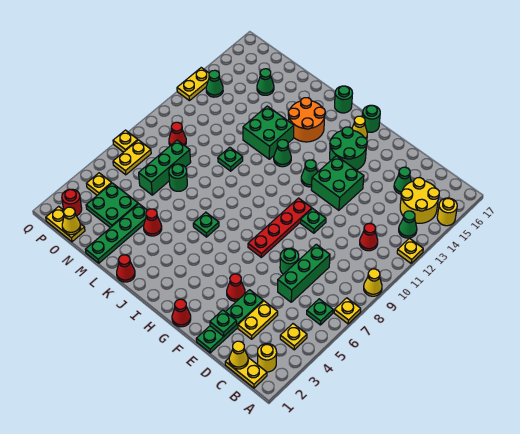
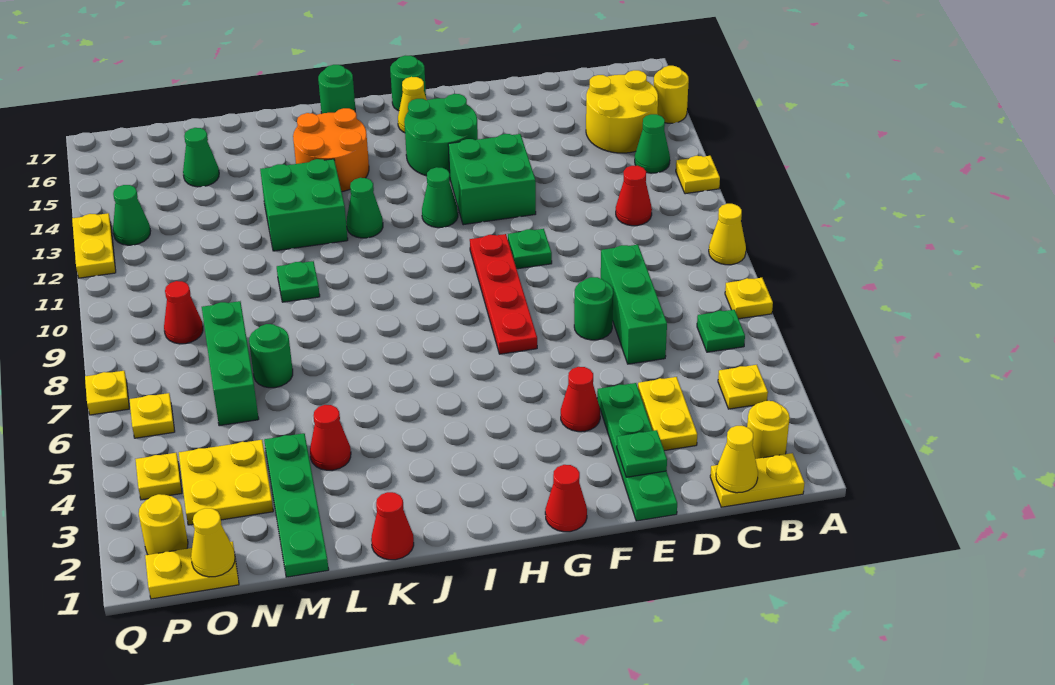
green 1x1 cone [394,167,411,194] -> none
green 1x1 plate [193,212,219,237] -> none
green 2x2 plate [86,183,138,228] -> yellow 2x2 plate [179,440,273,525]
red 1x1 round brick [62,189,82,216] -> yellow 1x1 round brick [139,494,188,555]
yellow 1x2 plate [113,140,151,175] -> yellow 1x1 plate [129,393,175,438]

